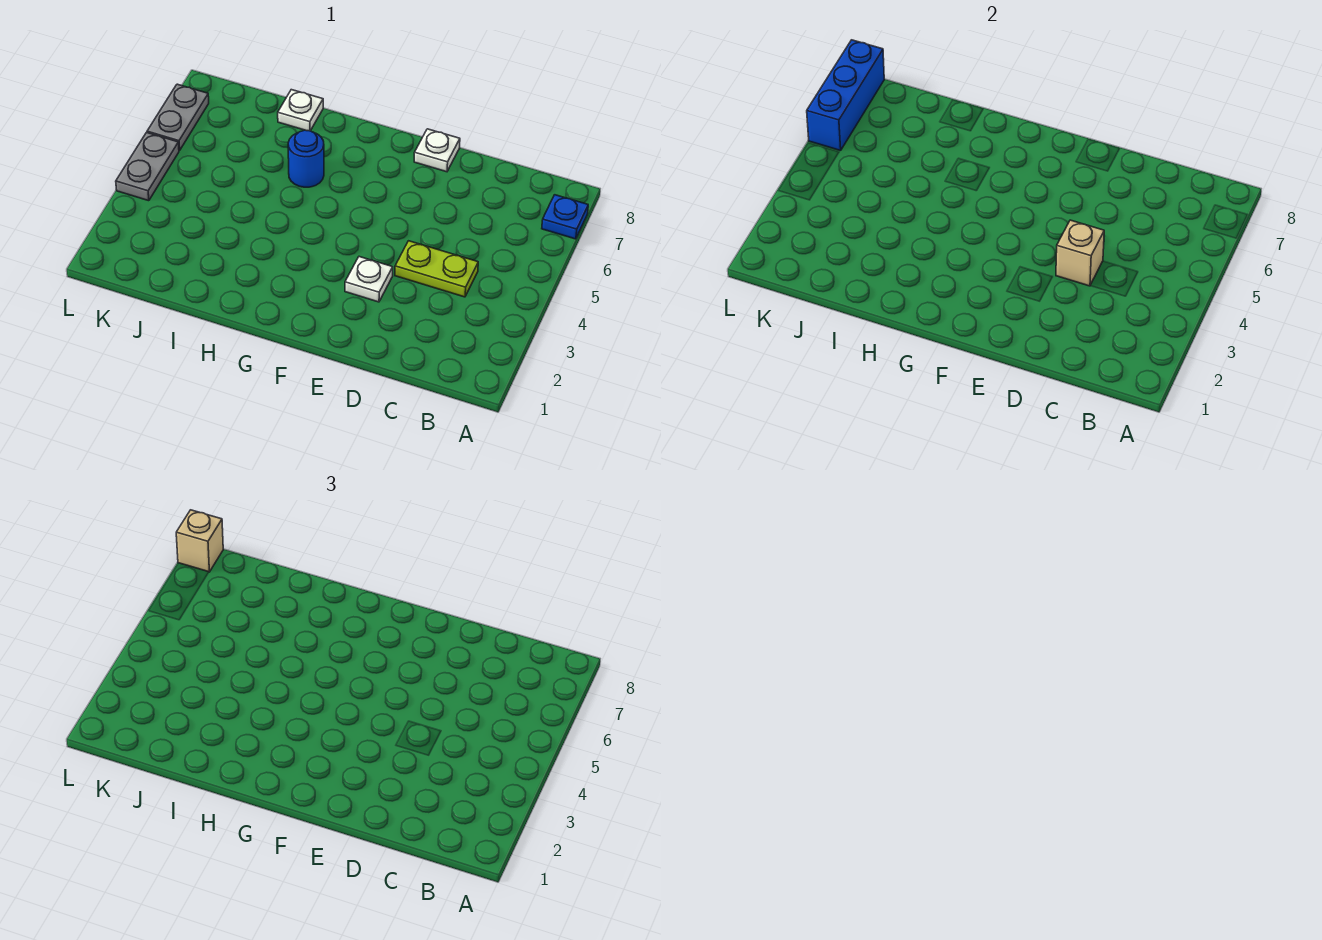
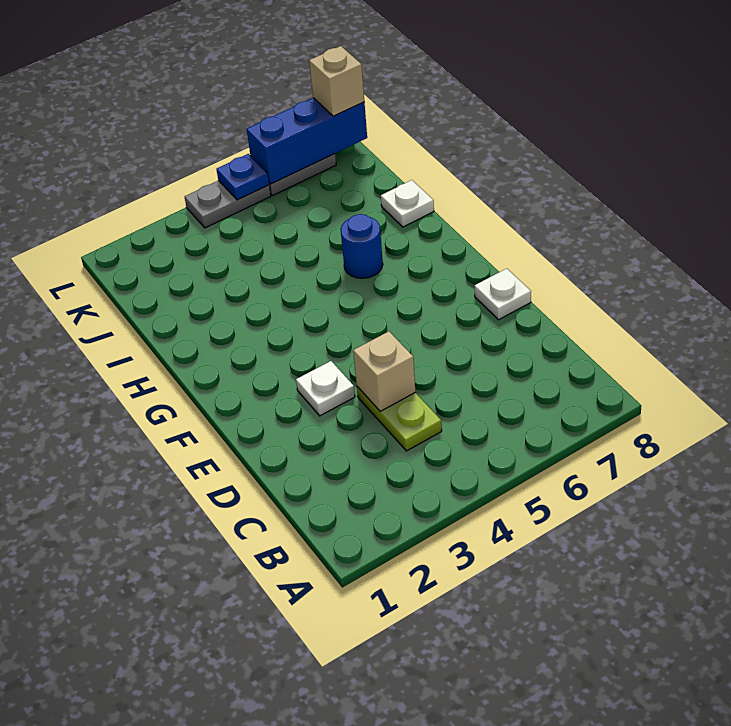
blue 1x1 plate [542,195,588,239] -> blue 1x1 plate moved to [216,154,269,200]

